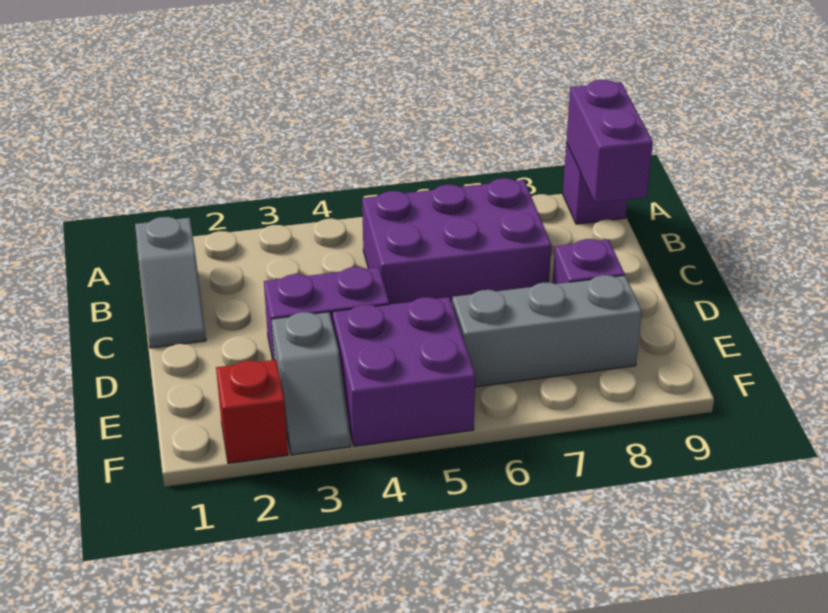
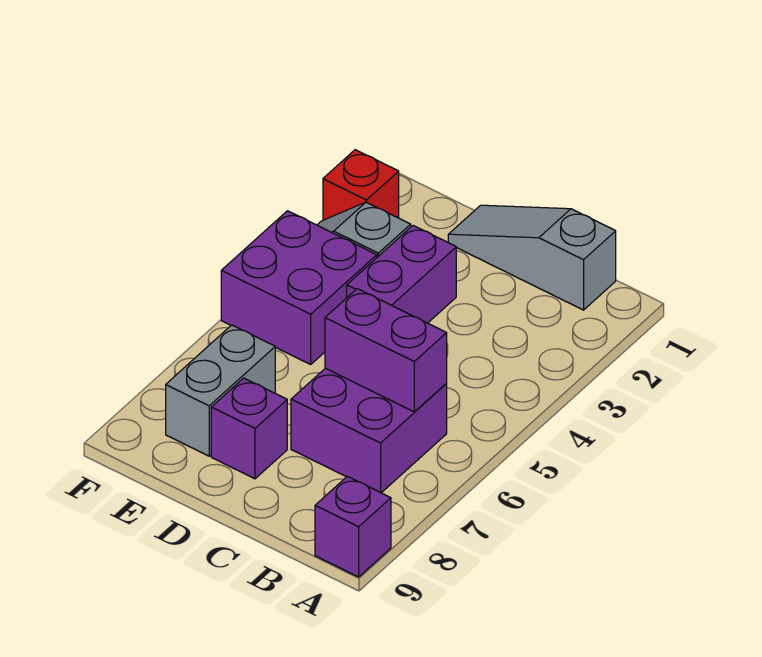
purple 1x2 brick [566,80,653,203] -> purple 1x2 brick moved to [325,289,447,412]
grey 1x2 slope [135,217,206,348] -> grey 1x3 slope [448,205,616,310]
purple 2x3 brick [362,178,551,304] -> purple 2x2 brick [291,368,447,493]
grey 1x3 brick [452,275,642,387] -> grey 1x2 brick [166,325,275,456]

